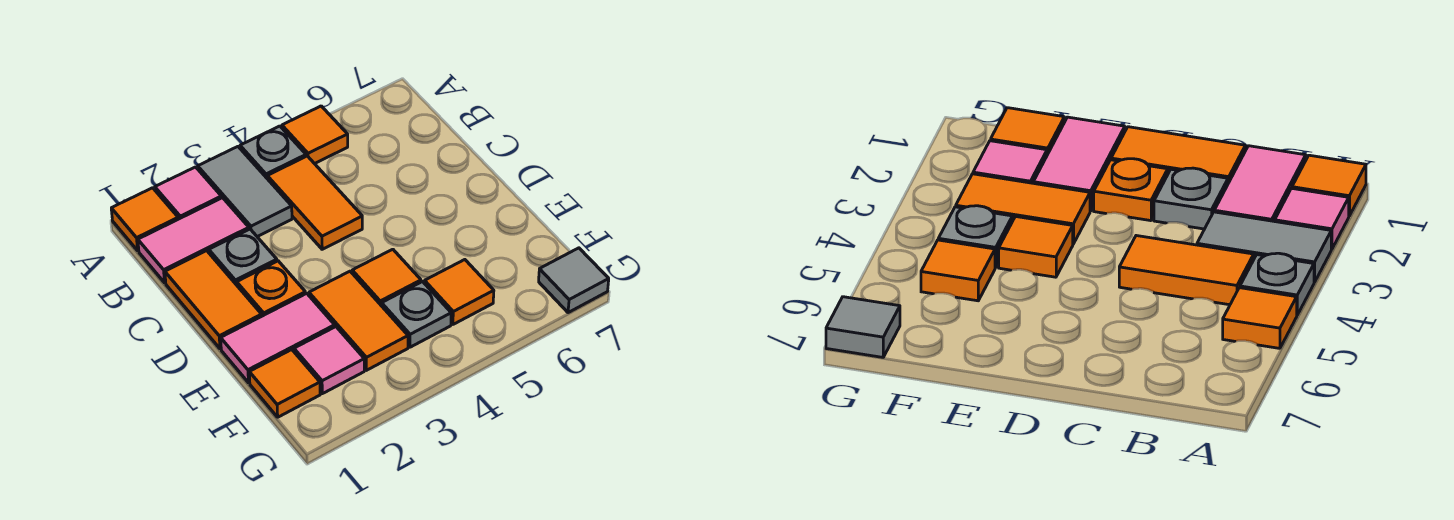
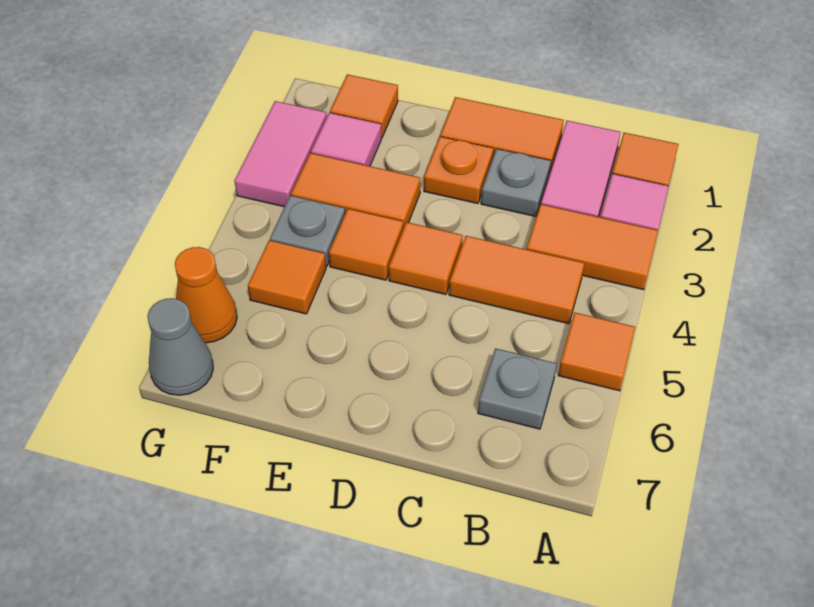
grey 1x2 tile [198,147,292,237] -> orange 1x2 tile [527,204,658,290]
grey 1x1 plate [240,126,306,178] -> grey 1x1 plate moved to [478,348,557,429]
none -> orange 1x1 tile [389,222,463,294]
pink 1x2 tile [221,293,335,383] -> pink 1x2 tile moved to [234,101,327,207]
none -> orange 1x1 cone [175,247,237,343]
grey 1x1 tile [539,248,609,313] -> grey 1x1 cone [147,298,213,395]

